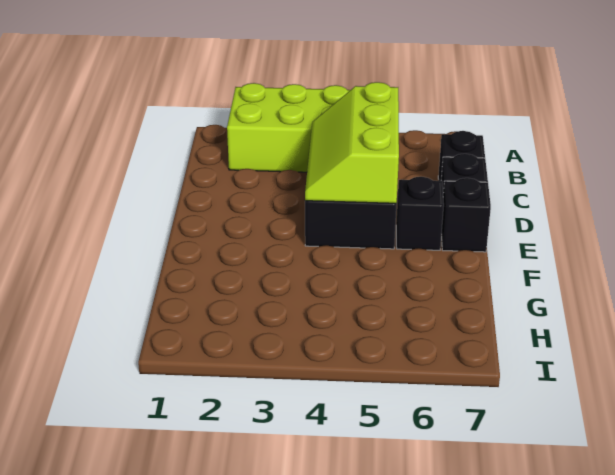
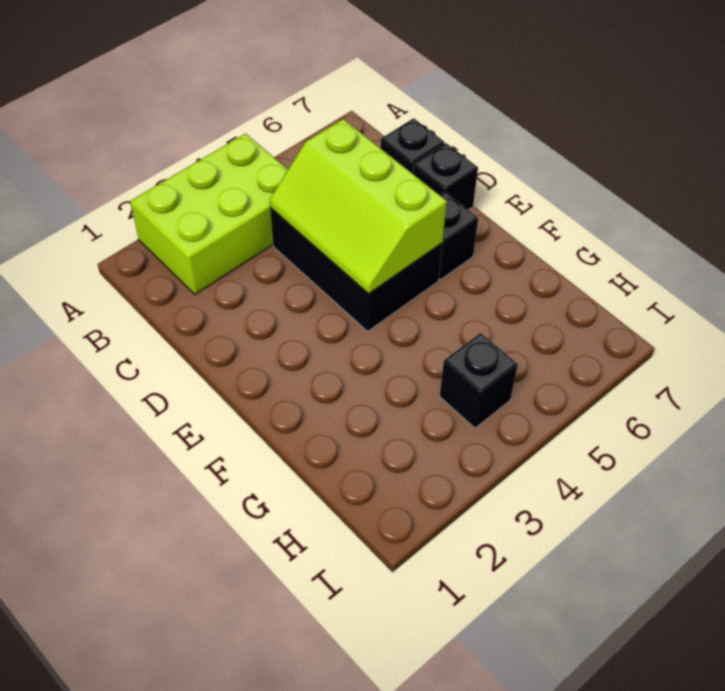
black 1x1 brick [441,178,491,252] -> black 1x1 brick moved to [440,333,518,428]

